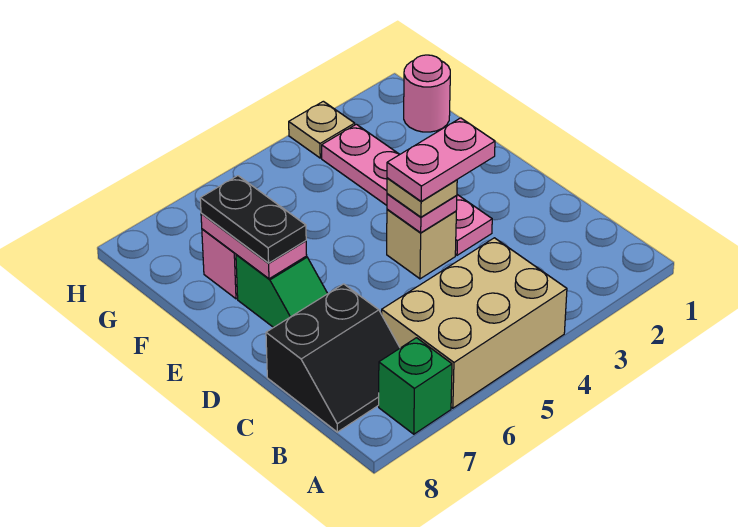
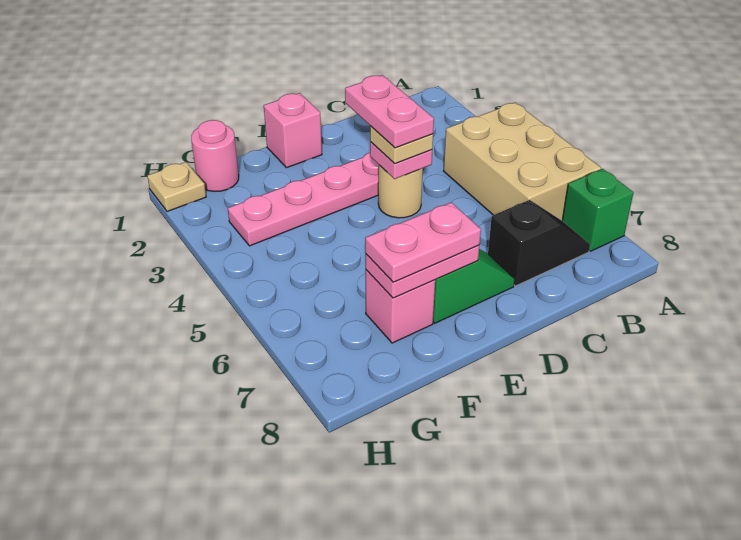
black 2x2 slope [266,284,400,432] -> black 1x2 slope [488,200,590,286]
tan 1x1 brick [387,209,456,279] -> tan 1x1 round brick [378,165,423,218]
none -> pink 1x1 brick [264,93,322,168]
black 1x2 plate [200,176,306,263] -> pink 1x2 plate [365,202,481,282]
tan 1x1 plate [289,101,355,158] -> tan 1x1 plate moved to [147,162,206,211]

